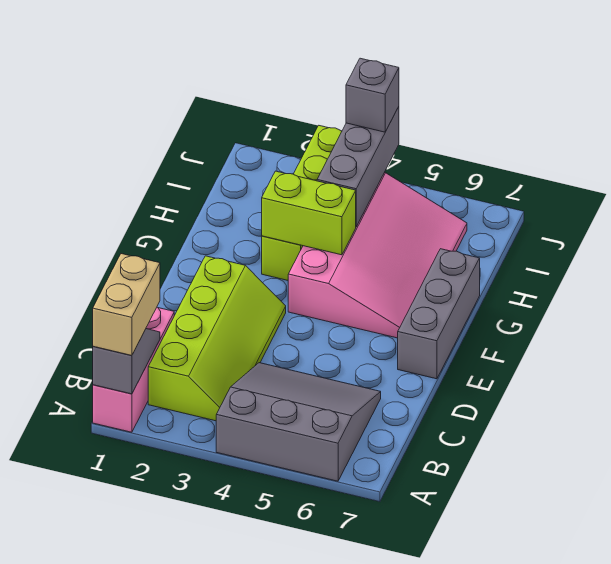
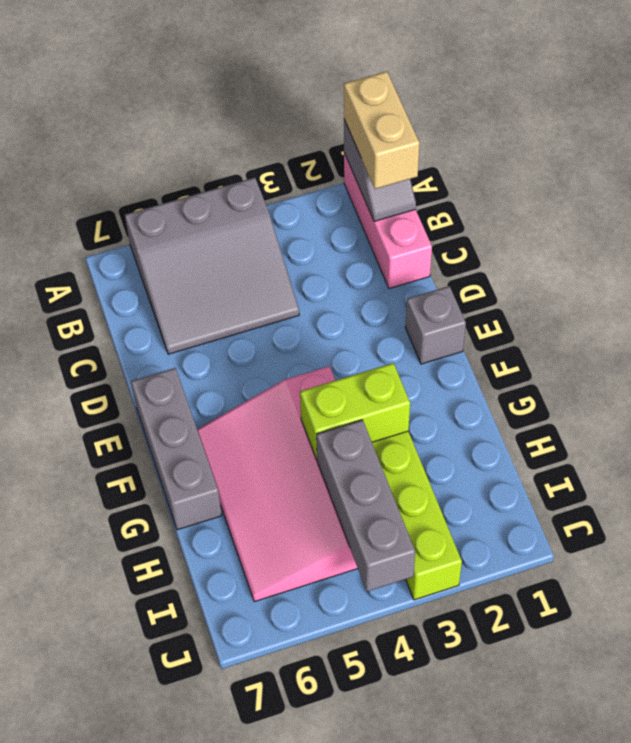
lime 2x4 slope [148,256,286,421] -> none
grey 1x1 brick [346,58,399,132] -> grey 1x1 brick moved to [405,286,466,364]

